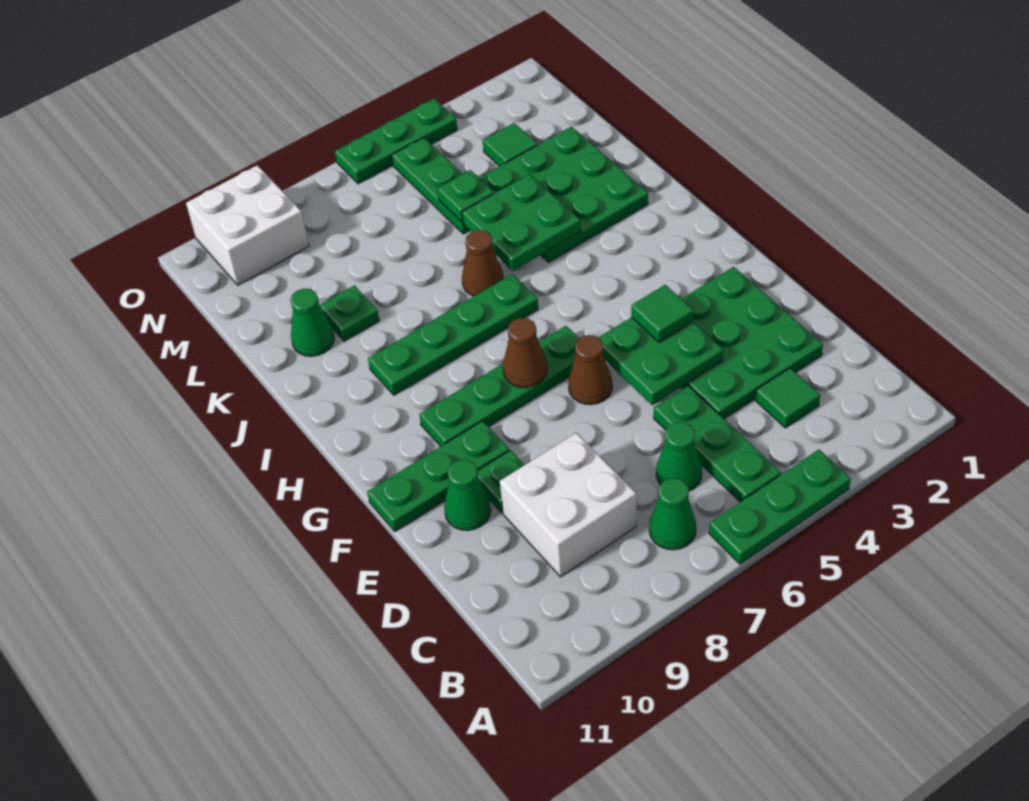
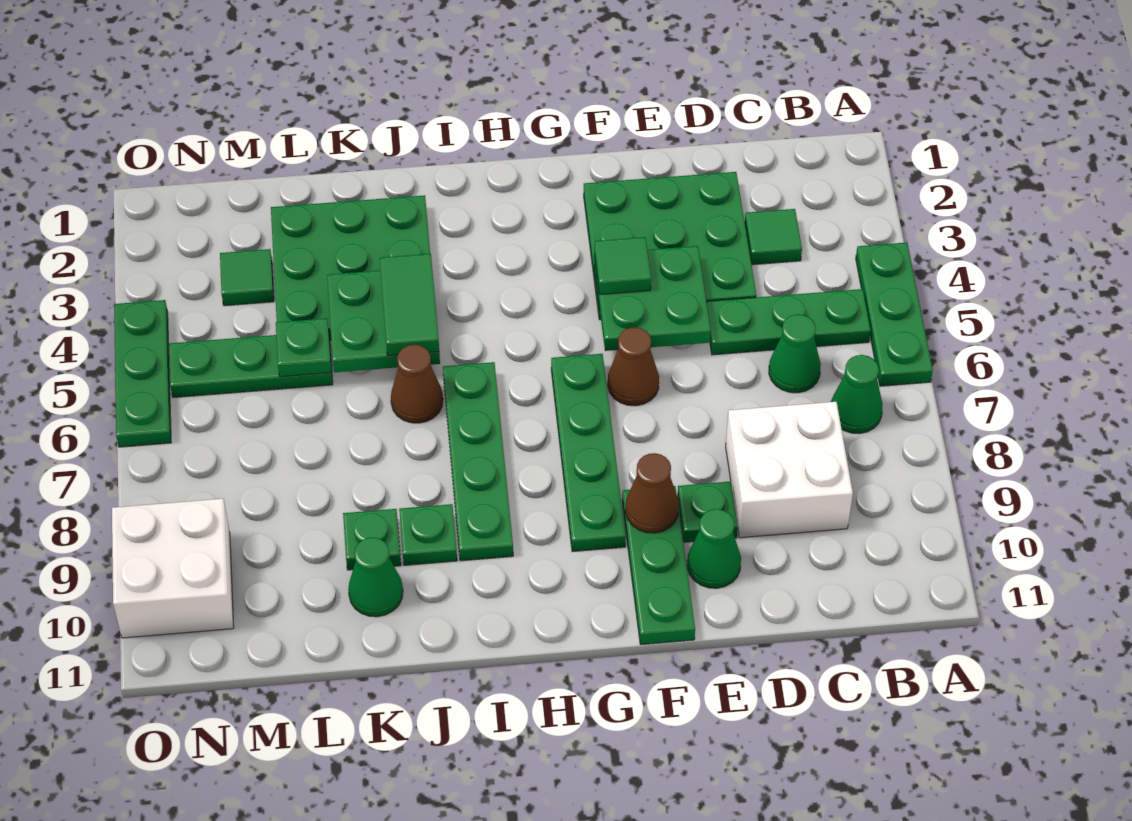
brown 1x1 cone [503,318,547,388] -> brown 1x1 cone moved to [625,453,679,533]
none -> green 1x2 tile [380,254,439,356]
none -> green 1x1 plate [399,504,457,565]

